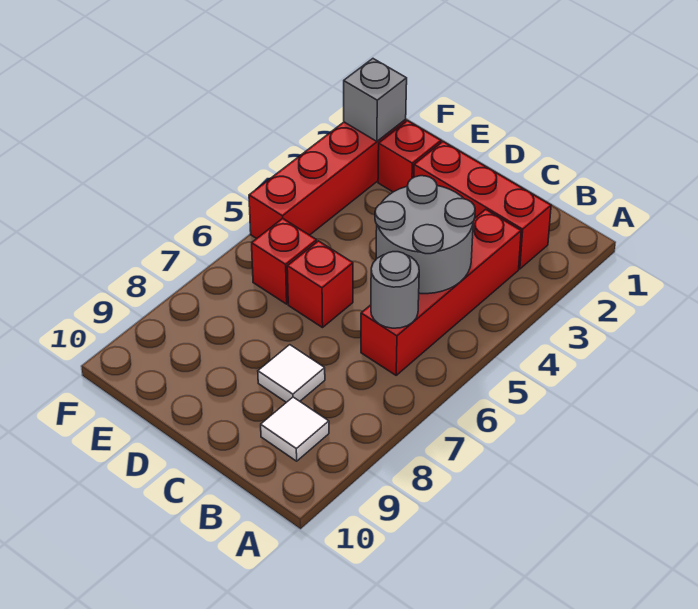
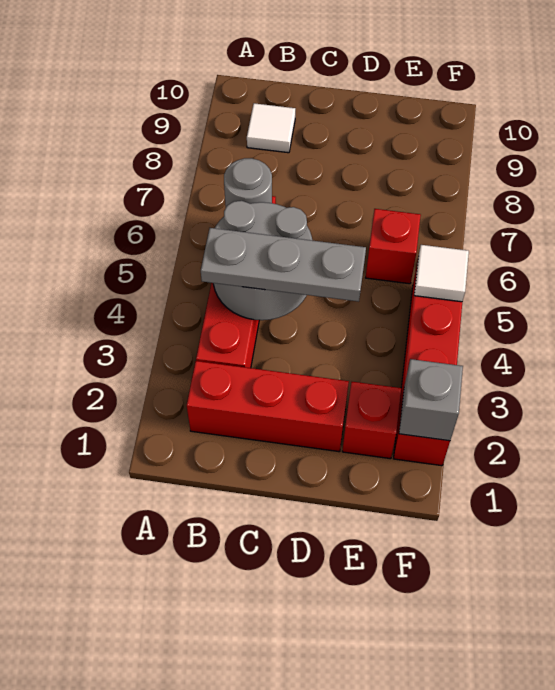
none -> grey 1x3 plate [201,228,366,302]
white 1x1 tile [258,345,325,402] -> white 1x1 tile moved to [414,245,469,302]
red 1x1 brick [287,241,353,328] -> none

